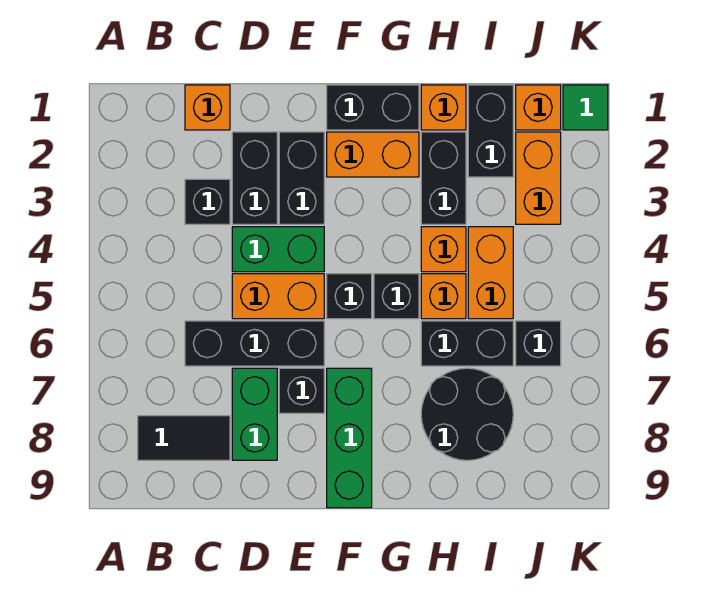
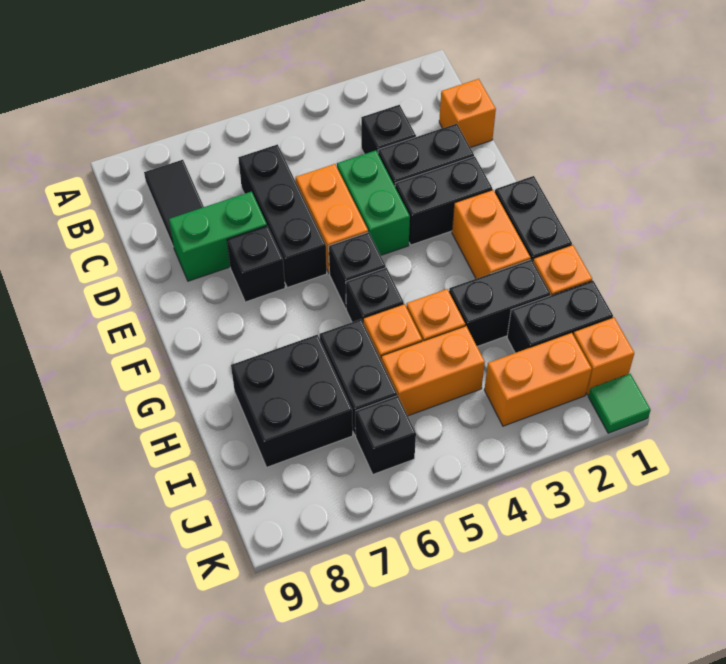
green 1x3 brick [327,368,372,508] -> none
black 2x2 round brick [421,368,513,460] -> black 2x2 brick [231,335,353,467]

